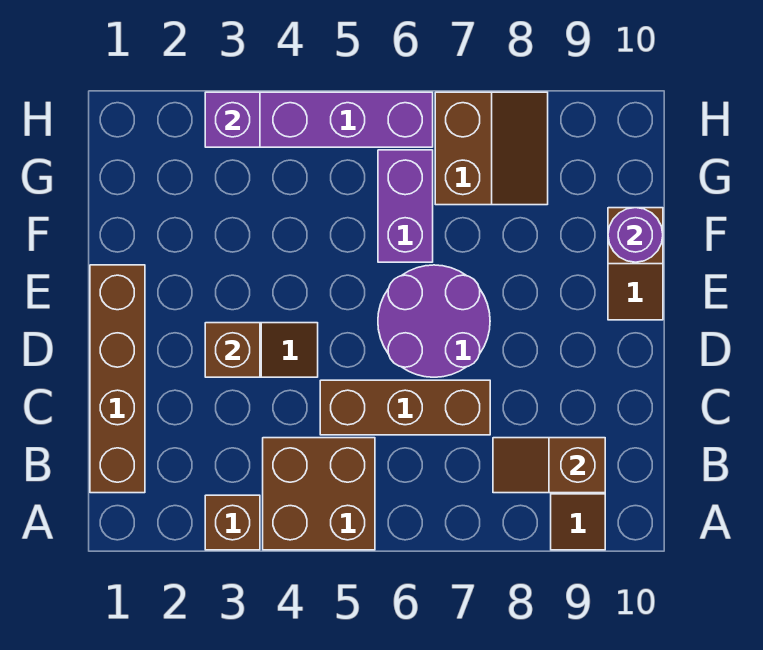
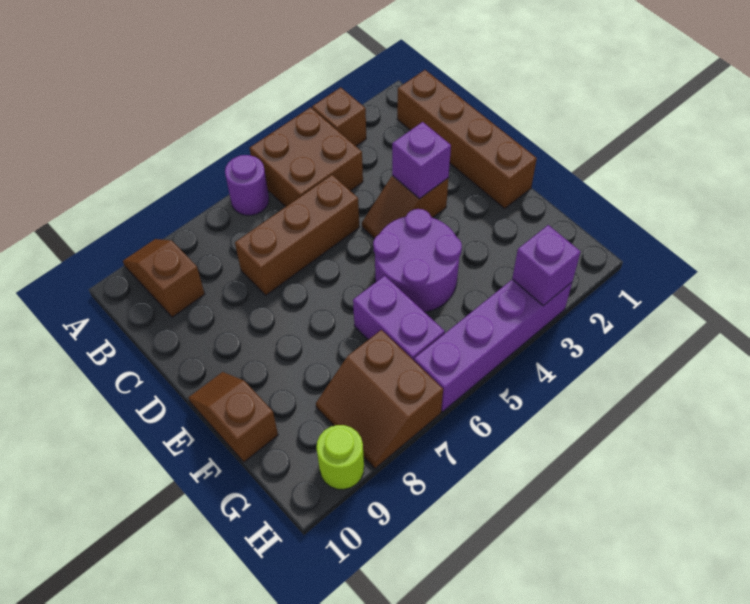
brown 1x2 slope [493,438,605,493] -> none
brown 1x1 brick [205,323,260,377] -> purple 1x1 brick [392,122,451,199]
purple 2x2 round brick [378,265,490,377] -> purple 2x2 round brick moved to [373,209,462,312]
purple 1x1 round brick [608,208,663,262] -> purple 1x1 round brick moved to [225,155,269,215]
none -> lime 1x1 round brick [317,425,364,489]

